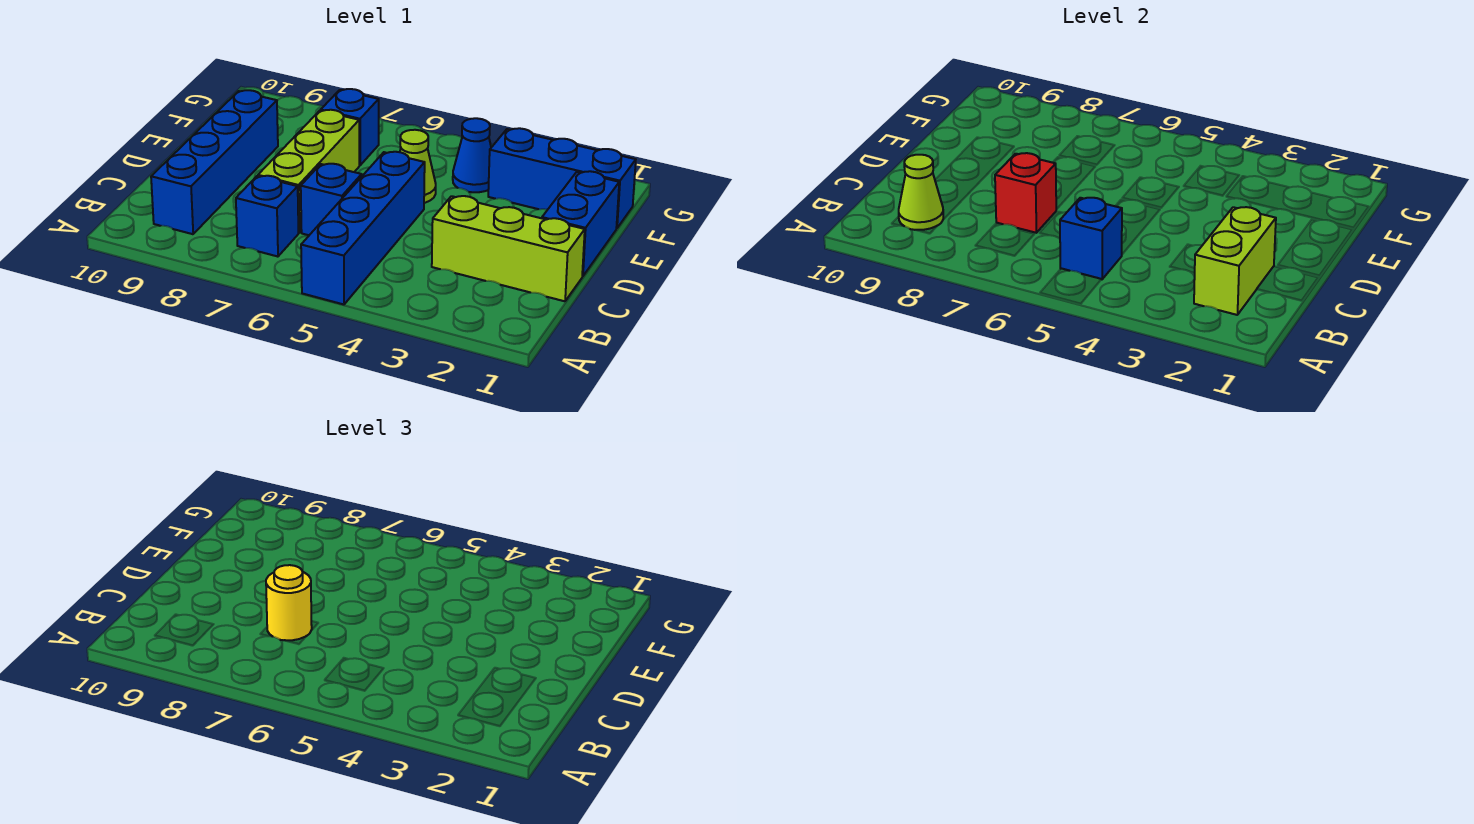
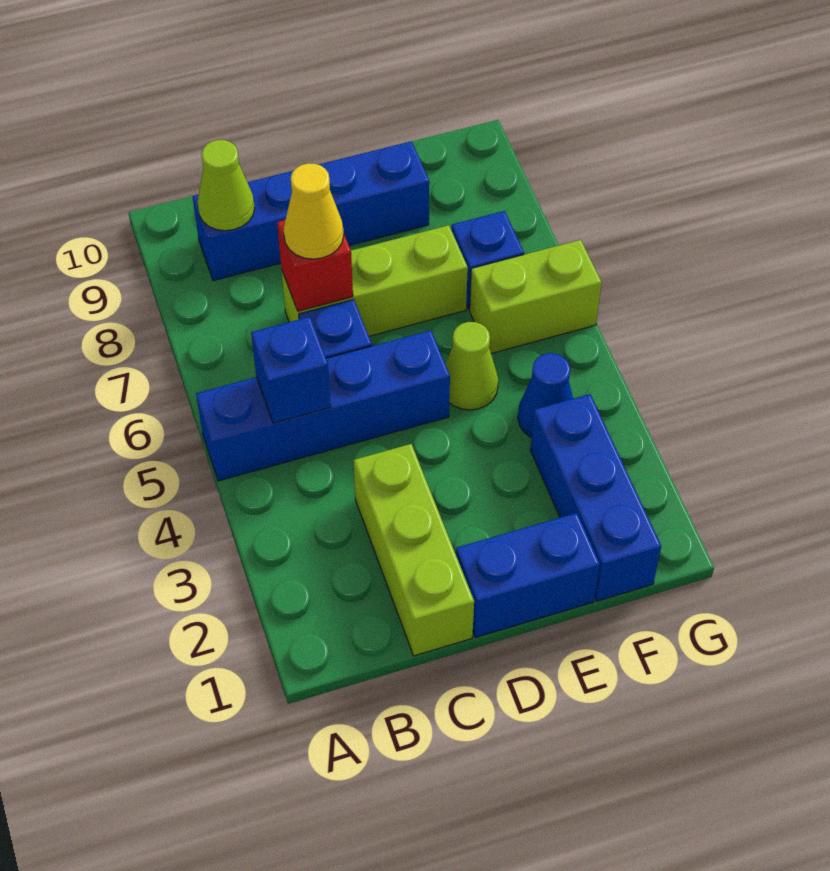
lime 1x2 brick [1194,207,1276,315] -> lime 1x2 brick moved to [470,240,602,354]
blue 1x1 brick [236,176,298,257] -> none
yellow 1x1 round brick [266,565,312,640] -> yellow 1x1 cone [284,163,344,259]

